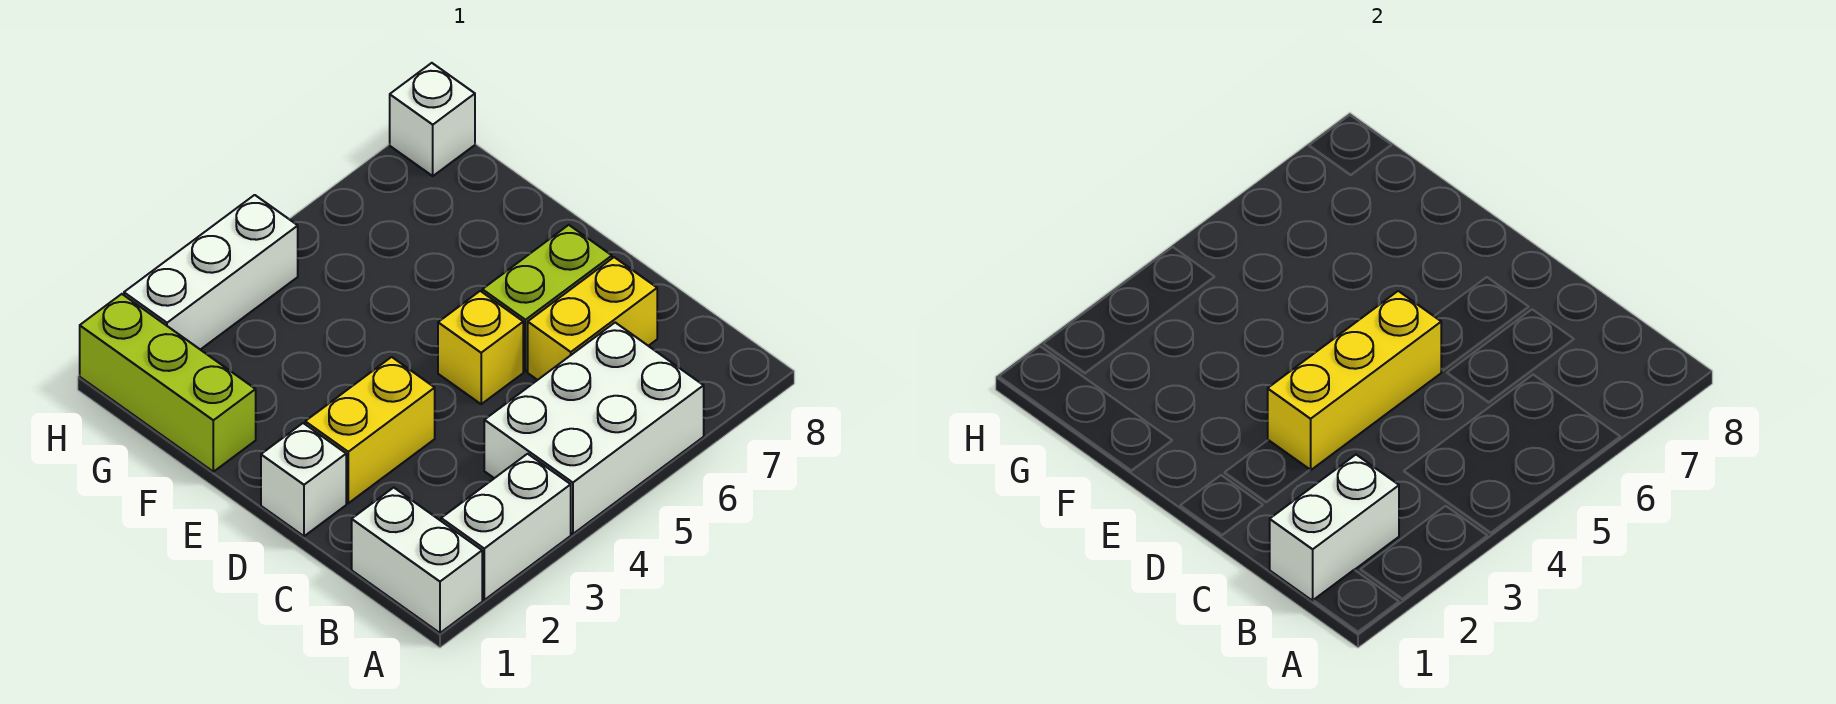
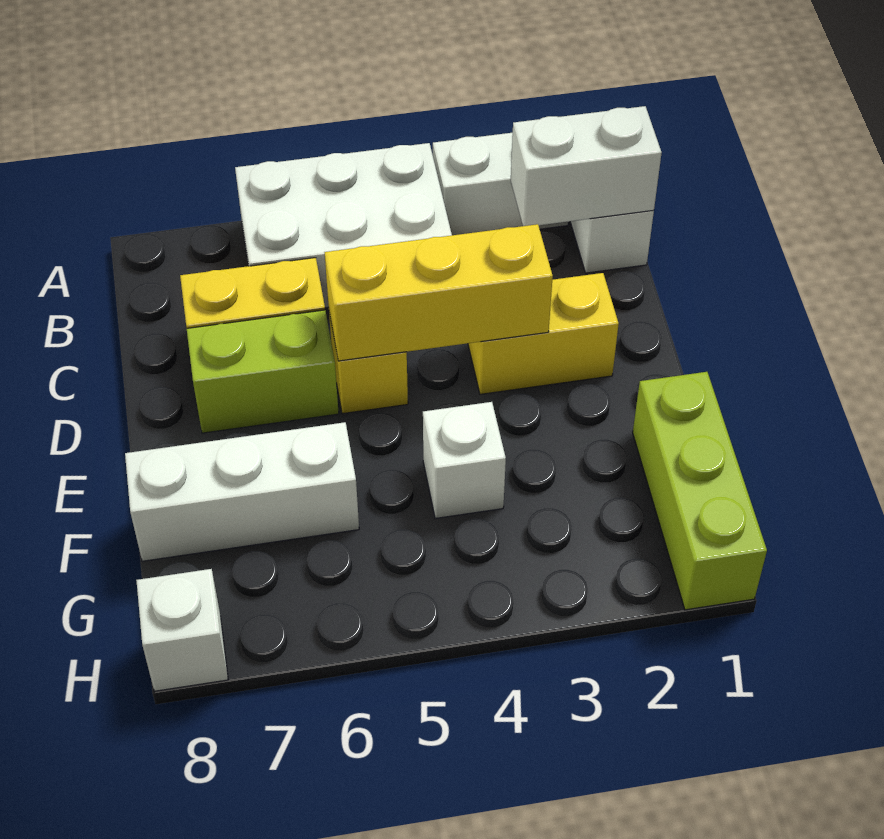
white 1x1 brick [261,423,346,536] -> white 1x1 brick moved to [423,402,506,518]
white 1x3 brick [124,195,298,350] -> white 1x3 brick moved to [125,422,359,561]

